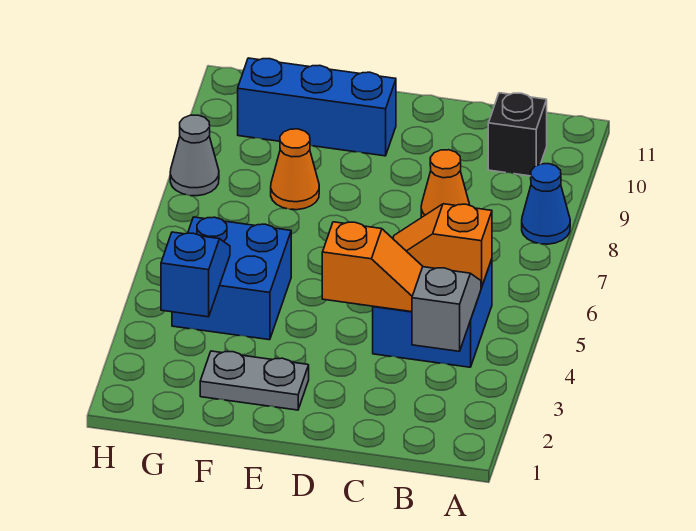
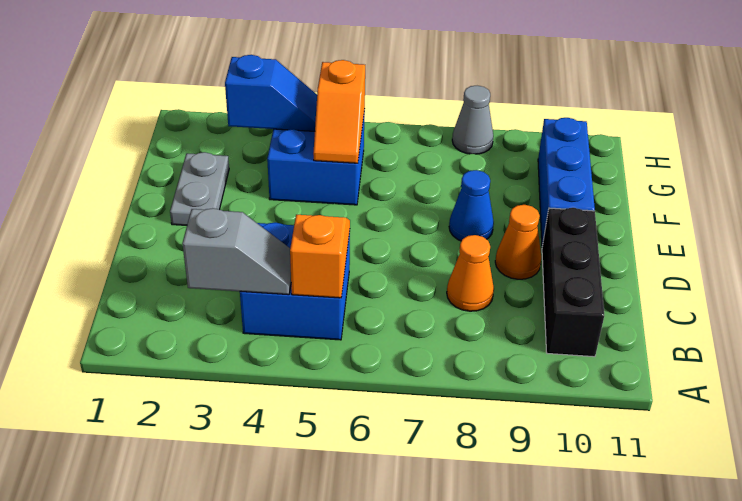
blue 1x1 cone [522,164,570,244] -> blue 1x1 cone moved to [449,170,494,241]
black 1x1 brick [488,93,547,176] -> black 1x3 brick [542,208,604,357]
orange 1x2 slope [322,222,423,312] -> orange 1x2 slope moved to [313,60,365,163]
orange 1x1 cone [271,129,319,210] -> orange 1x1 cone moved to [495,205,541,279]

